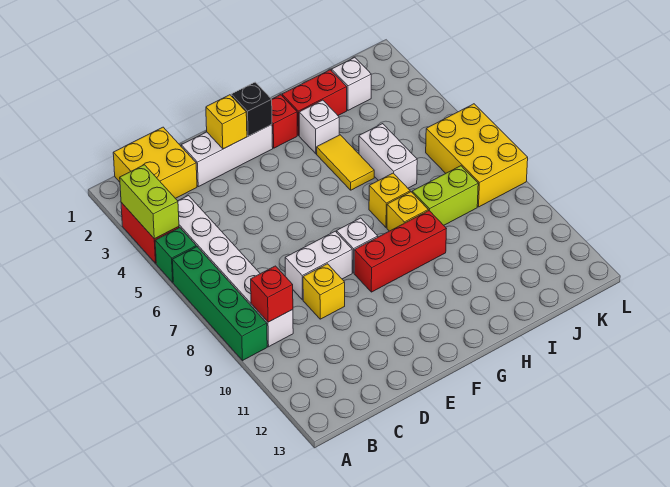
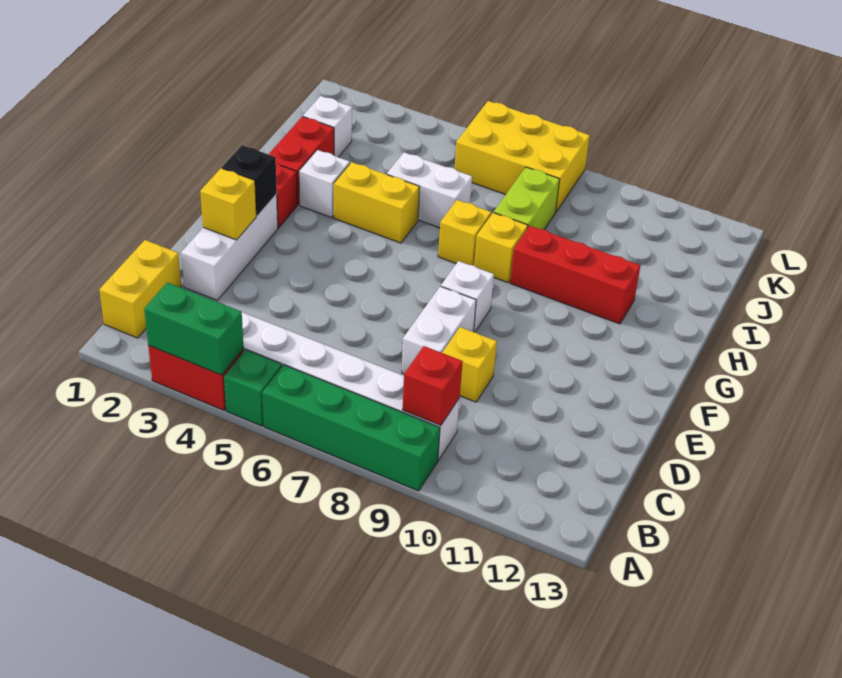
lime 1x2 brick [120,165,179,239] -> green 1x2 brick [144,282,244,375]
yellow 2x2 brick [113,127,197,198] -> yellow 1x2 brick [99,240,181,338]
red 1x3 brick [354,211,446,292] -> red 1x3 brick turned to [510,226,640,324]
yellow 1x2 tile [317,135,374,190] -> yellow 1x2 brick [334,162,420,243]

